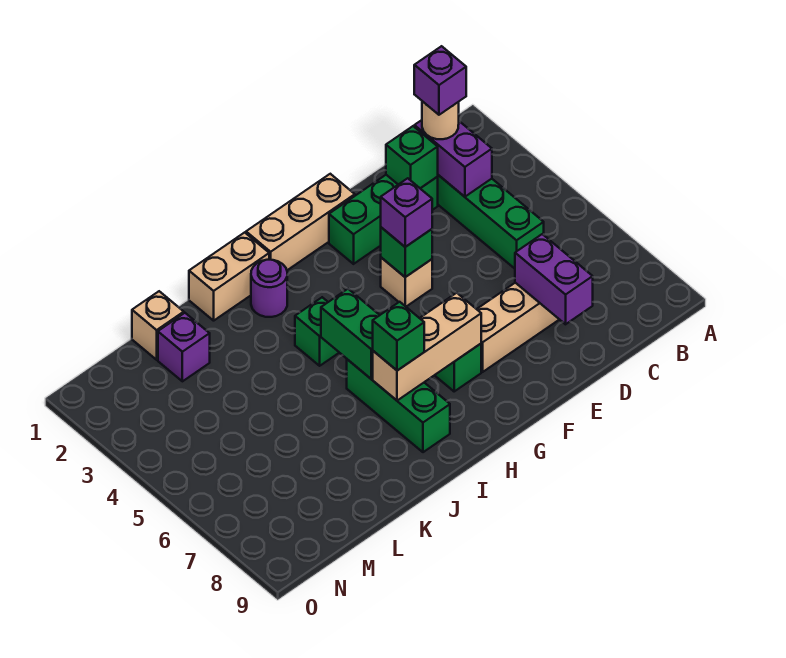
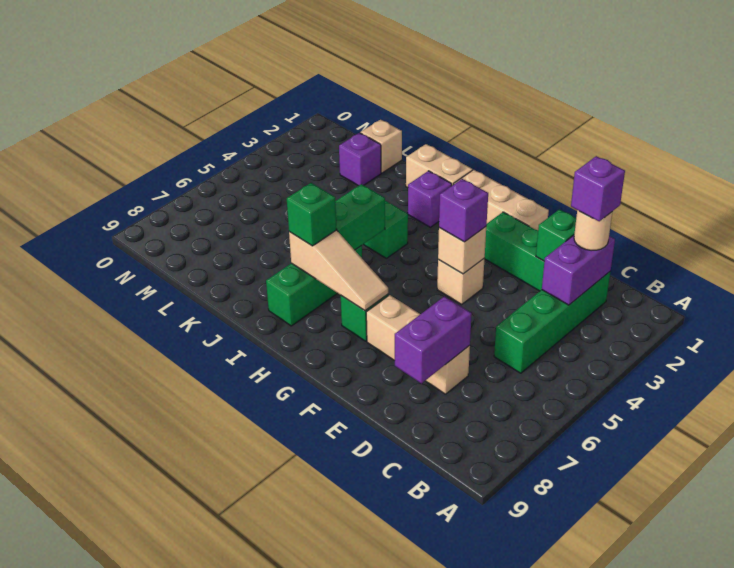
green 1x1 brick [381,227,432,277] -> tan 1x1 brick [438,227,486,274]
tan 1x3 brick [373,293,481,401] -> tan 1x3 slope [289,230,388,311]
purple 1x1 round brick [251,260,287,317] -> purple 1x1 brick [408,171,452,227]

